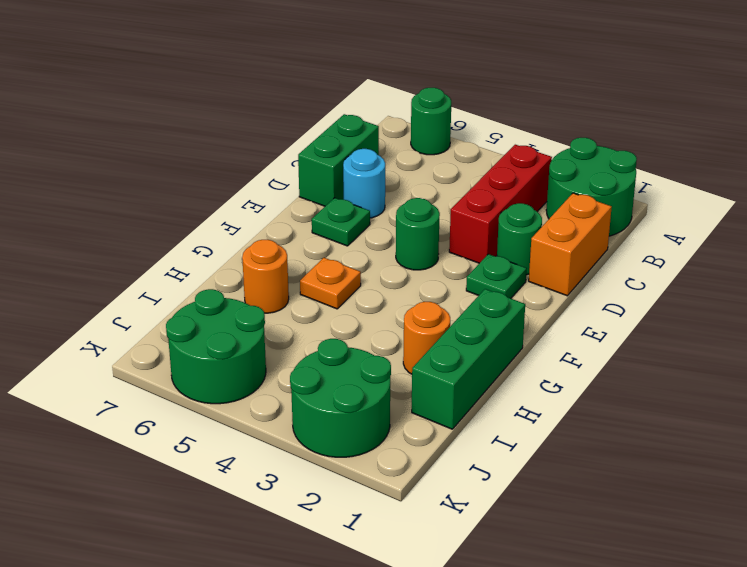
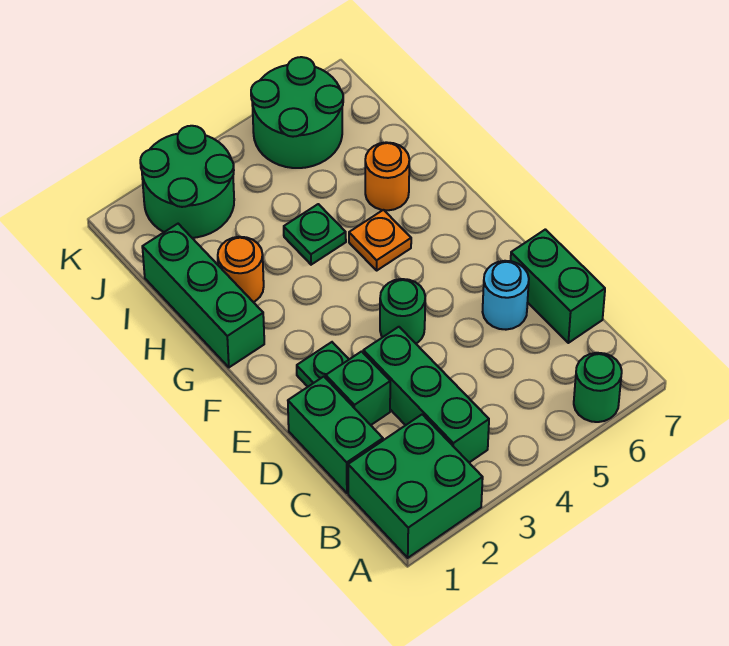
green 2x2 round brick [546,138,637,236] -> green 2x2 brick [348,414,483,558]
red 1x3 brick [449,145,552,263] -> green 1x3 brick [363,327,489,462]
orange 1x2 brick [529,193,612,296] -> green 1x2 brick [288,377,383,493]
green 1x1 round brick [497,203,542,275] -> green 1x1 brick [326,351,390,425]
green 1x1 plate [312,198,370,246] -> green 1x1 plate moved to [284,204,346,265]

